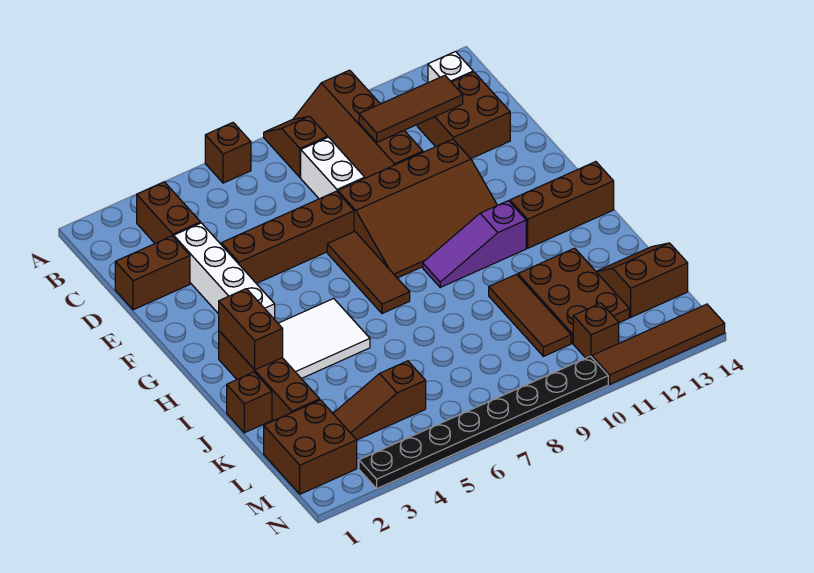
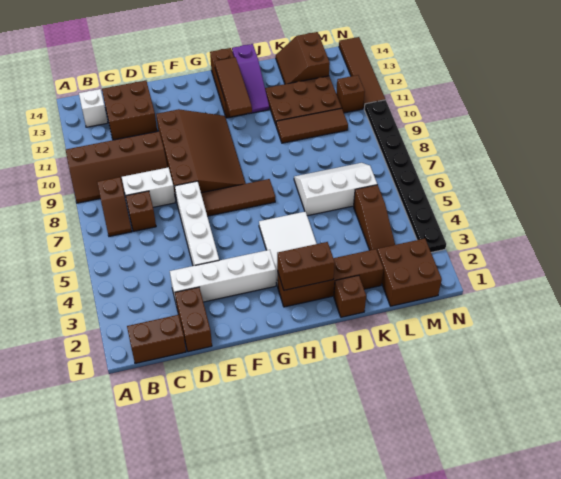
brown 1x1 brick [205,123,251,183] -> brown 1x1 brick moved to [126,191,156,232]
brown 1x2 slope [264,116,328,177] -> brown 1x2 slope turned to [97,177,132,236]
brown 1x2 brick [137,182,201,243] -> brown 1x2 brick moved to [127,315,186,363]
brown 1x3 tile [359,75,463,142] -> brown 1x3 tile moved to [215,57,252,116]
brown 1x4 brick [221,191,354,284] -> white 1x4 brick [175,181,219,266]
purple 1x3 slope [423,201,526,287] -> purple 1x3 slope moved to [232,44,269,114]
none -> white 2x3 slope [294,163,377,216]

